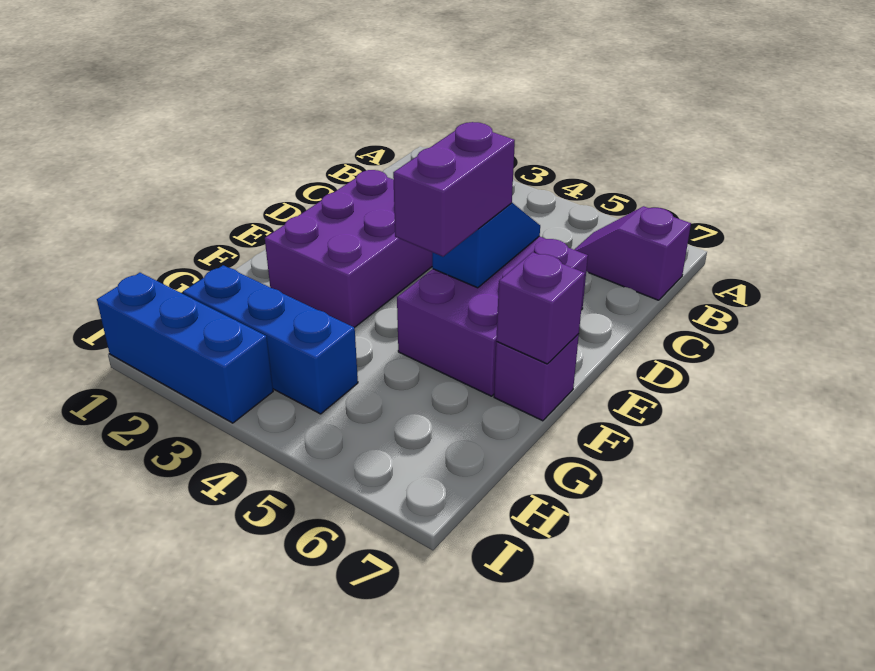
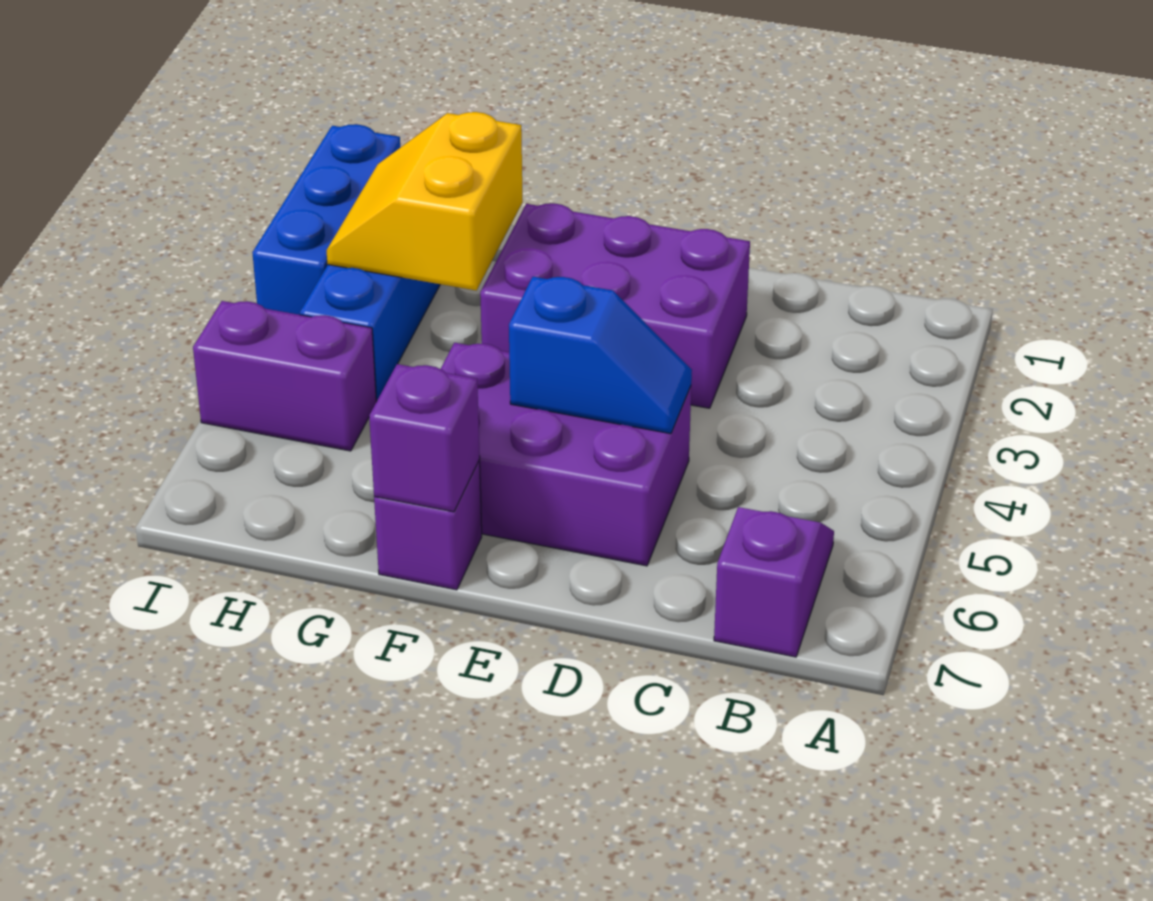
purple 1x2 brick [393,122,515,256] -> purple 1x2 brick moved to [193,301,376,451]
none -> yellow 2x2 slope [327,112,523,291]

